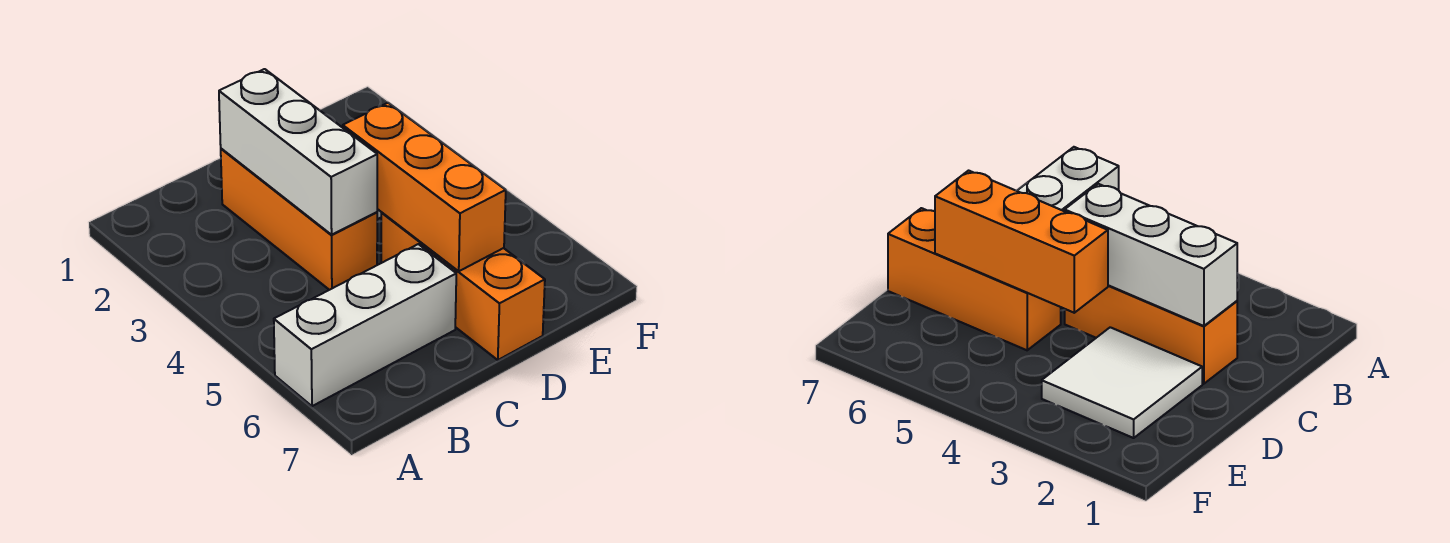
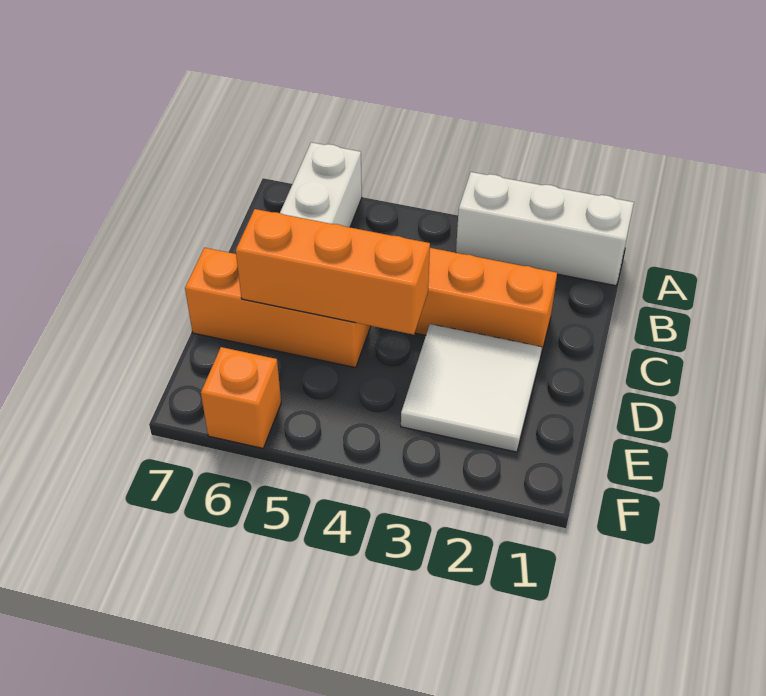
white 1x3 brick [219,69,377,235] -> white 1x3 brick moved to [456,172,634,286]
none -> orange 1x1 brick [201,347,281,448]

